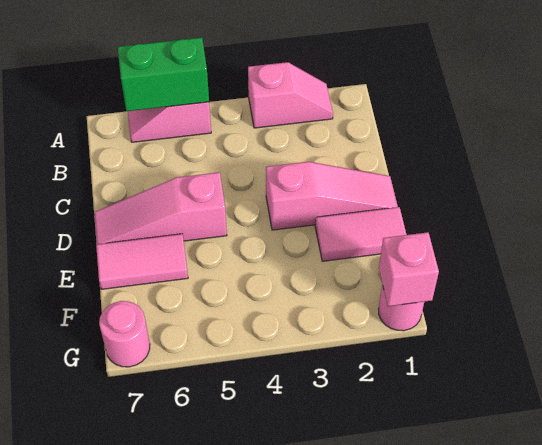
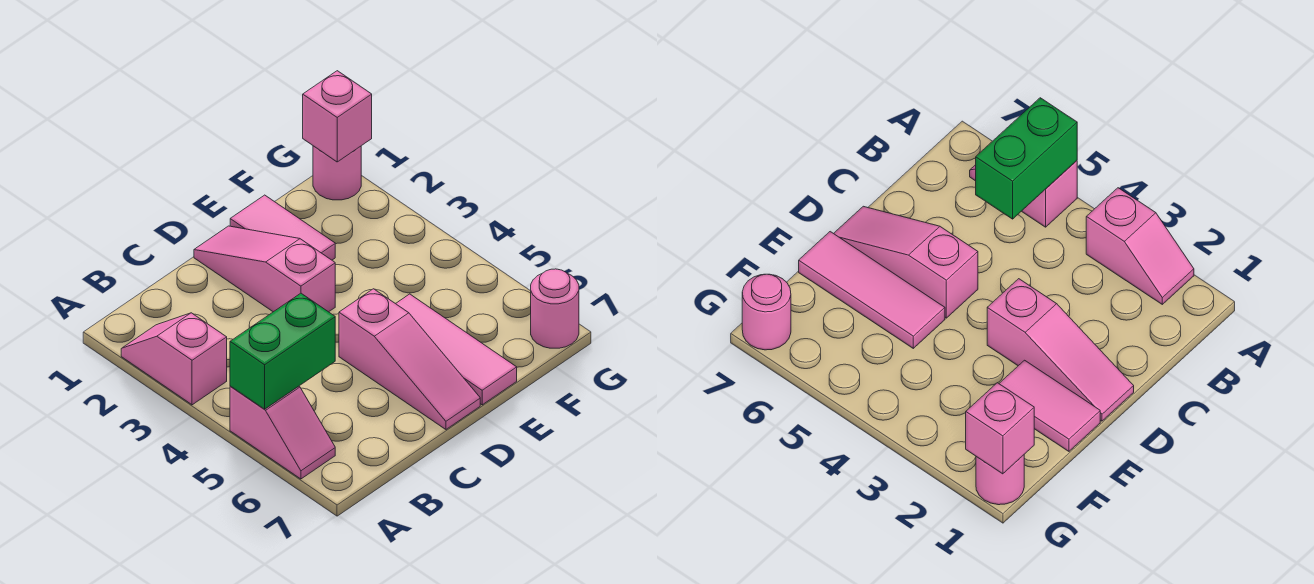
green 1x2 brick [118,37,209,111] -> green 1x2 brick turned to [230,293,335,409]
pink 1x2 tile [96,234,188,289] -> pink 1x3 tile [396,294,517,405]

